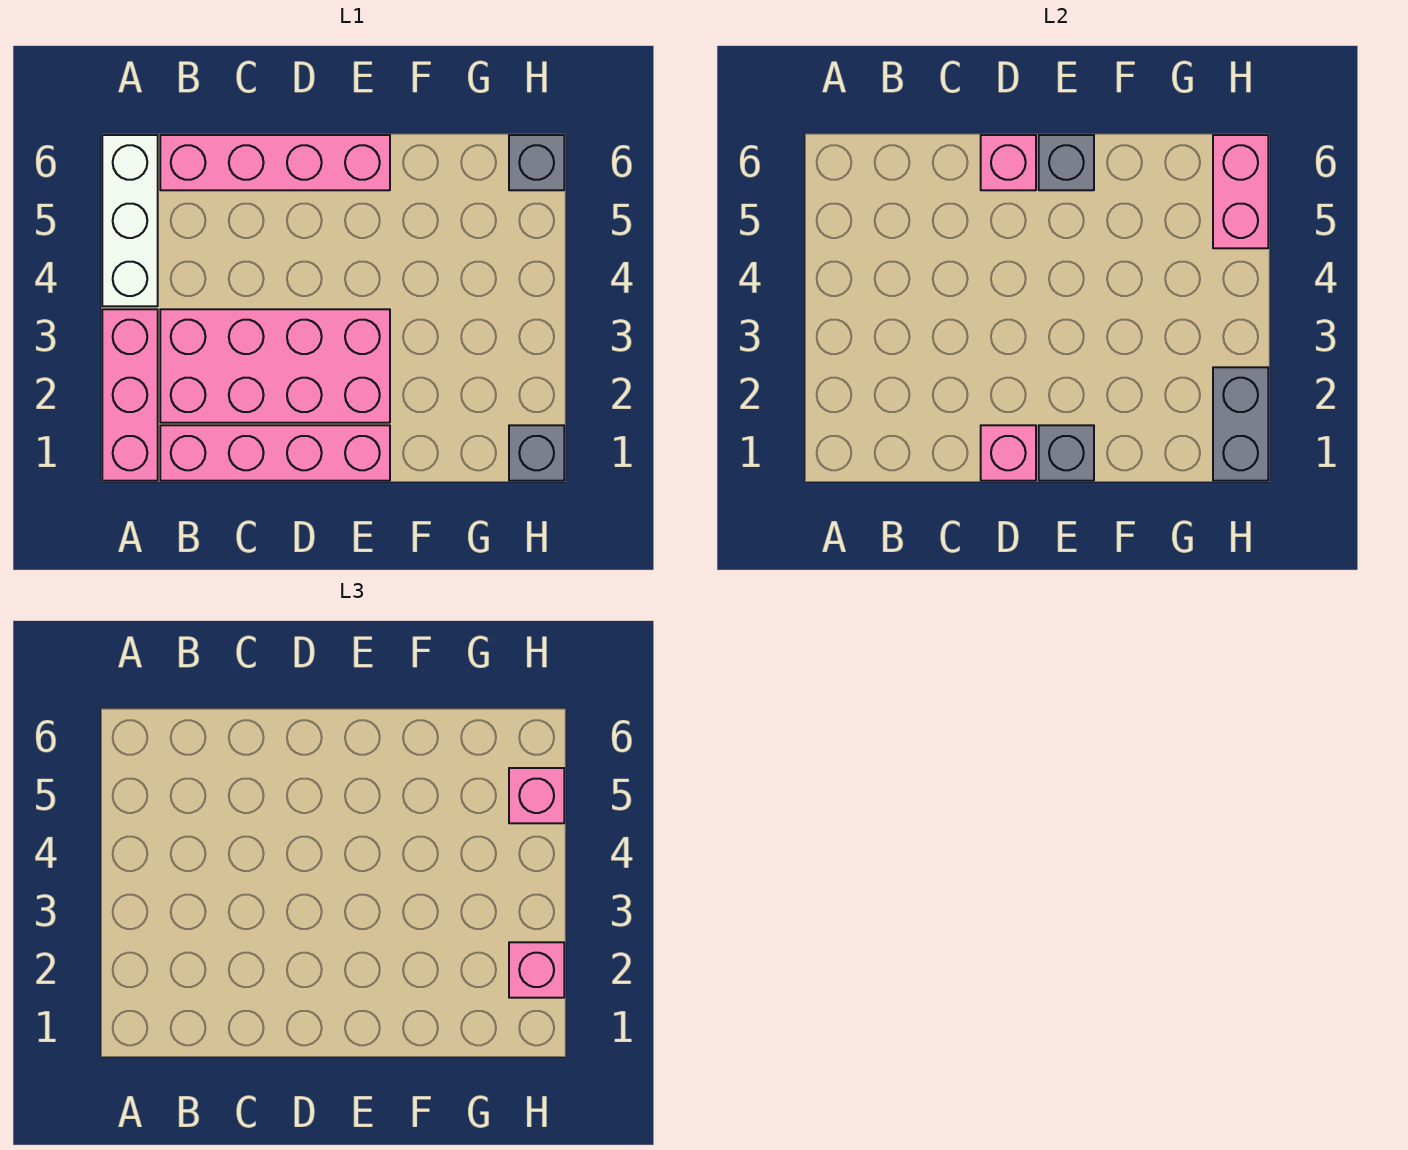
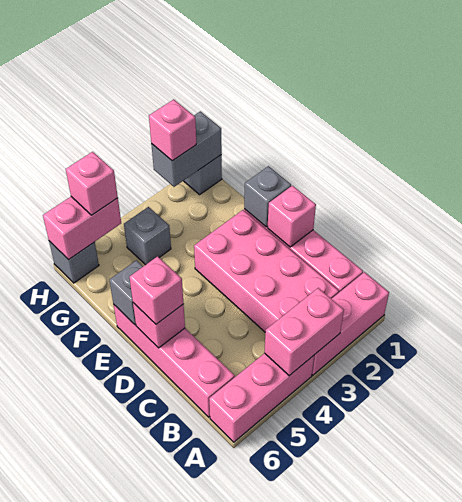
none -> pink 1x2 brick [264,288,344,376]
white 1x3 brick [102,135,158,306] -> pink 1x3 brick [209,353,314,442]
none -> pink 1x1 brick [129,256,183,324]
none -> grey 1x1 brick [124,207,171,265]

